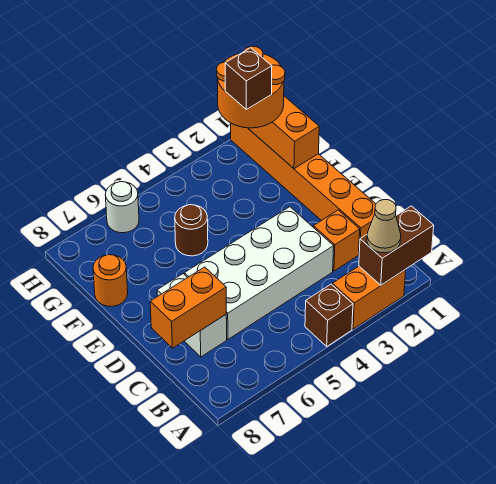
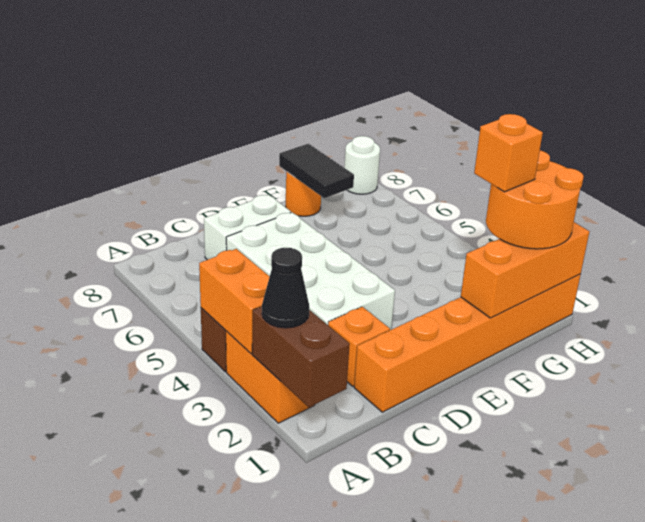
tan 1x1 cone [367,200,401,253] -> black 1x1 cone [262,248,309,328]
orange 1x2 brick [150,267,226,348] -> orange 1x2 brick moved to [199,249,269,354]
brown 1x1 round brick [175,205,208,256] -> none
none -> black 1x2 tile [279,144,354,198]
brown 1x1 brick [225,48,272,109] -> orange 1x1 brick [474,114,543,192]
white 1x1 round brick [105,182,139,233] -> white 1x1 round brick moved to [344,136,380,194]

